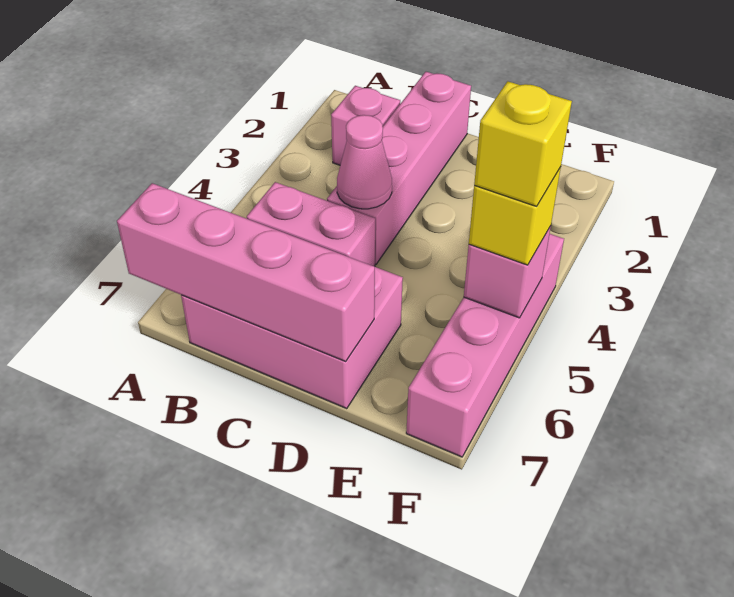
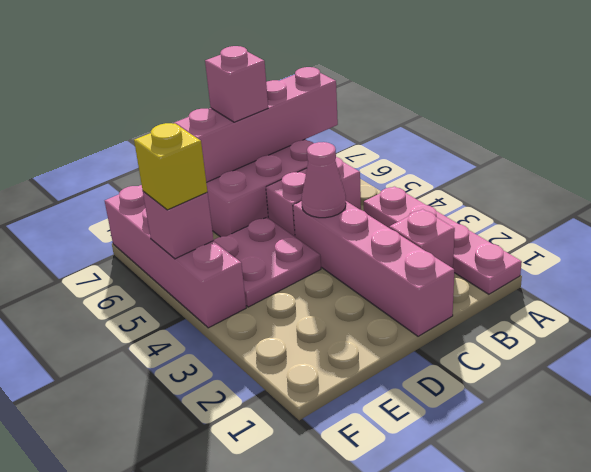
none -> pink 1x4 plate [364,186,522,294]
none -> pink 1x1 brick [205,46,268,122]
none -> pink 2x2 plate [214,217,321,307]
yellow 1x1 brick [474,81,572,206] -> none

